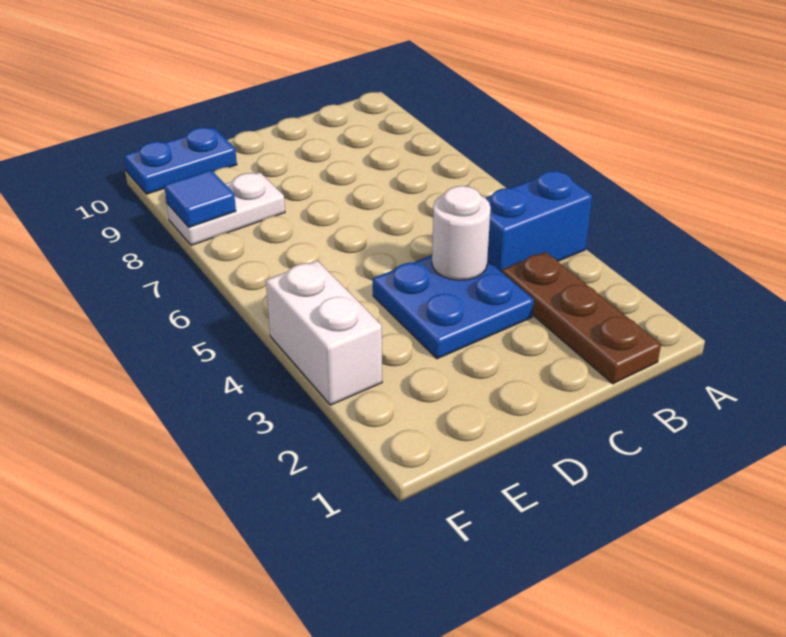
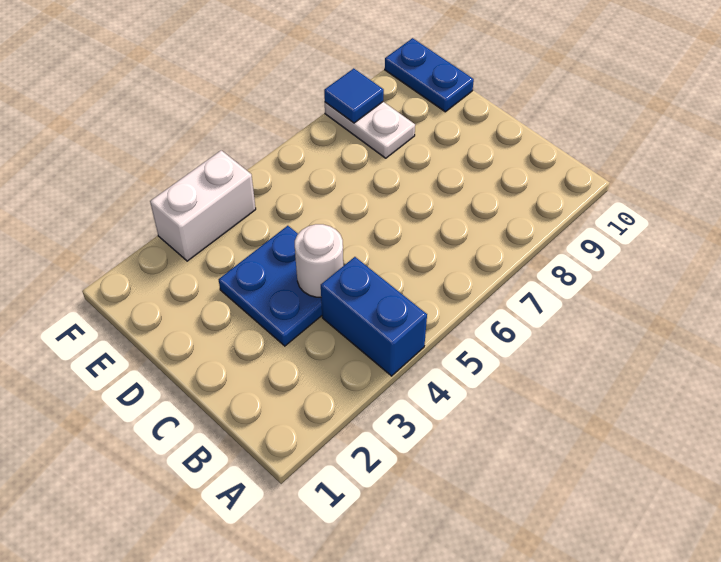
brown 1x3 plate [502,252,661,384] -> none

